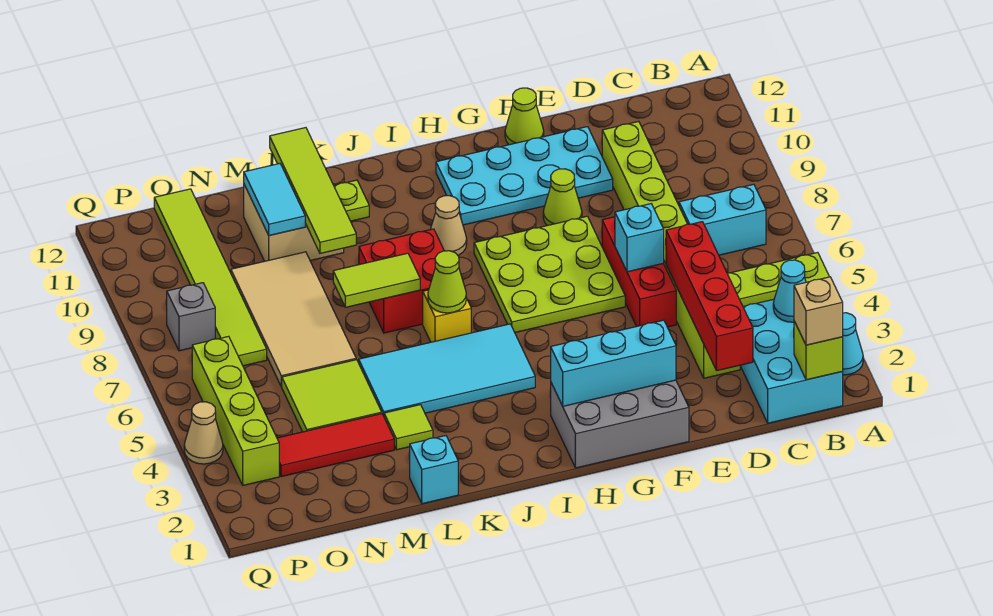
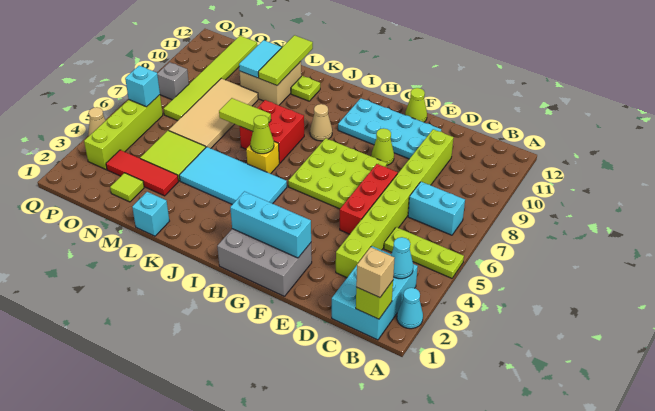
red 1x4 brick [666,222,753,371] -> none
cyan 1x1 brick [615,204,664,272] -> cyan 1x1 brick moved to [125,66,160,107]
lime 1x1 tile [384,405,433,450] -> lime 1x1 tile moved to [110,173,144,202]
lime 1x4 tile [270,128,356,253] -> lime 1x3 tile [258,35,313,85]

